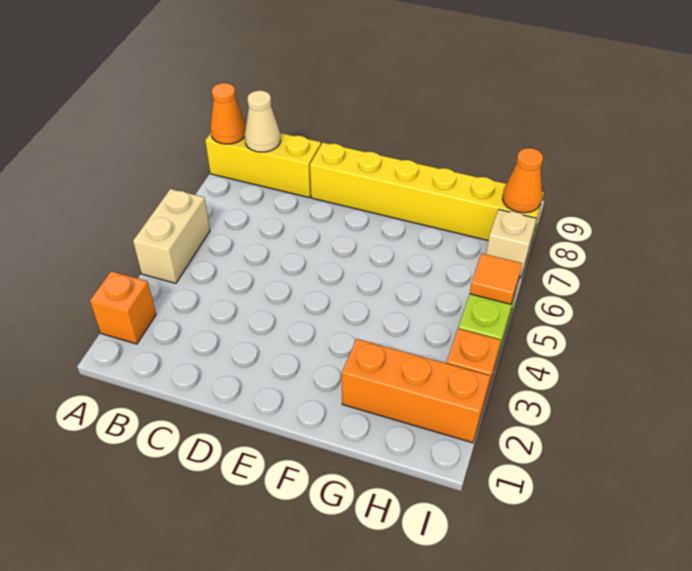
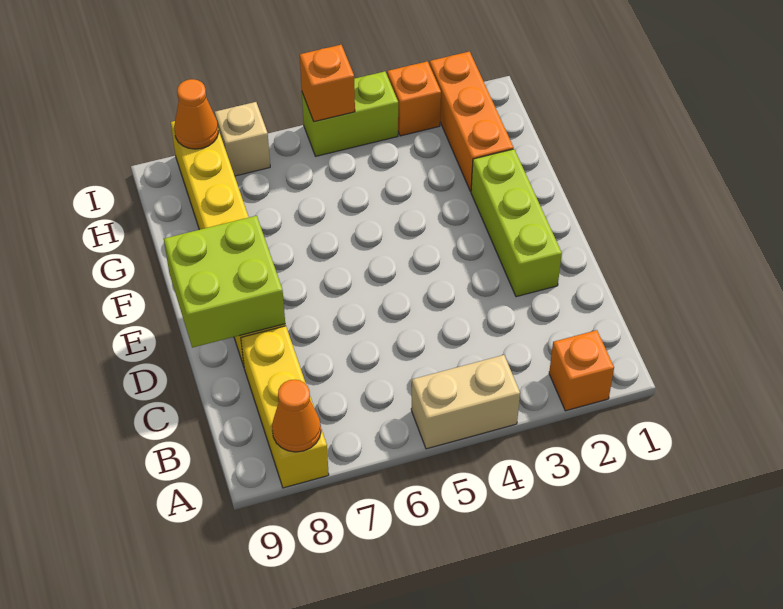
tan 1x1 cone [245,91,281,152] -> none
none -> lime 1x3 brick [471,149,562,297]
none -> lime 2x2 brick [164,216,285,348]
orange 1x1 tile [470,253,522,304] -> orange 1x1 brick [300,45,355,122]

